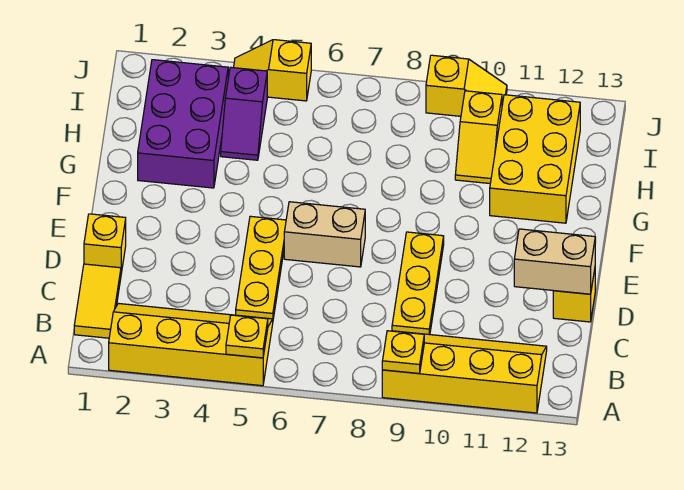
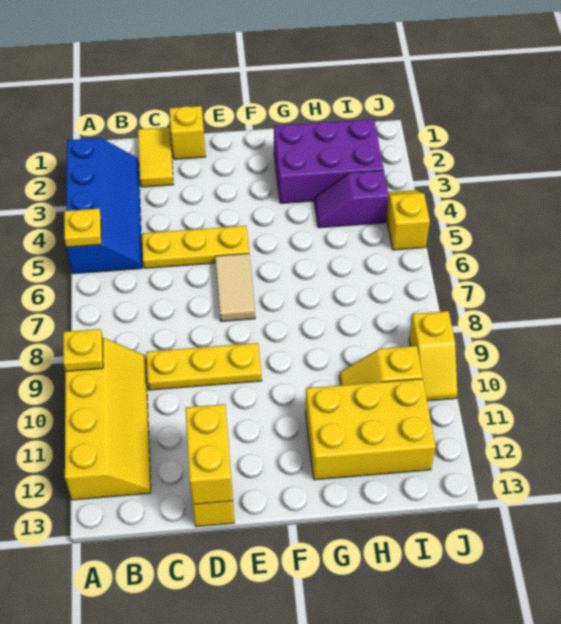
yellow 2x4 slope [109,303,273,386] -> blue 2x4 slope [66,138,142,274]
yellow 1x2 tile [74,264,121,338] -> yellow 1x2 tile turned to [138,127,173,187]
tan 1x2 brick [514,229,595,294] -> yellow 1x2 brick [185,404,233,504]
tan 1x2 brick [284,202,365,267] -> tan 1x2 tile [215,254,255,321]

